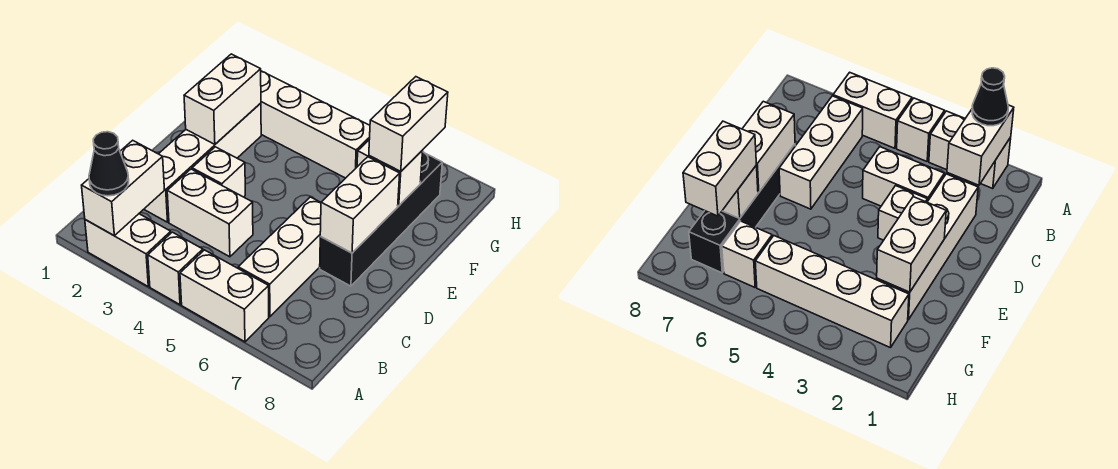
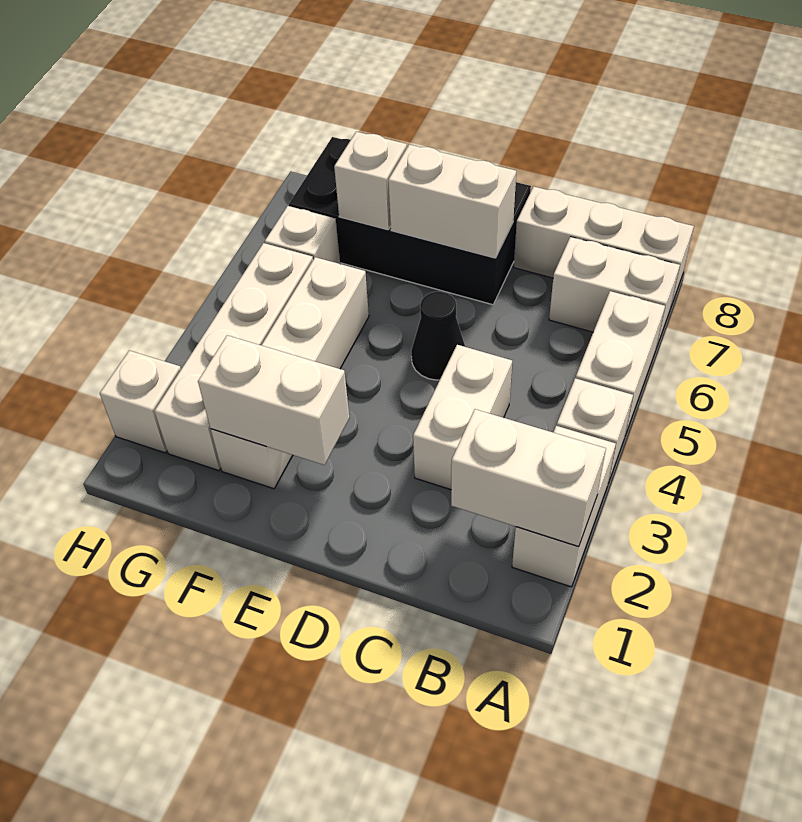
black 1x1 cone [89,132,129,196] -> black 1x1 cone moved to [411,292,465,380]
white 1x3 brick [238,197,321,317] -> white 1x3 brick moved to [514,187,694,306]
white 1x4 brick [144,103,261,222] -> white 1x4 brick turned to [211,257,369,489]
white 1x1 brick [192,147,245,197] -> white 1x1 brick moved to [100,351,181,453]
black 1x4 brick [320,152,442,286] -> black 2x4 brick [289,137,531,305]
white 1x2 brick [369,77,448,171] -> white 1x2 brick moved to [549,237,680,346]

